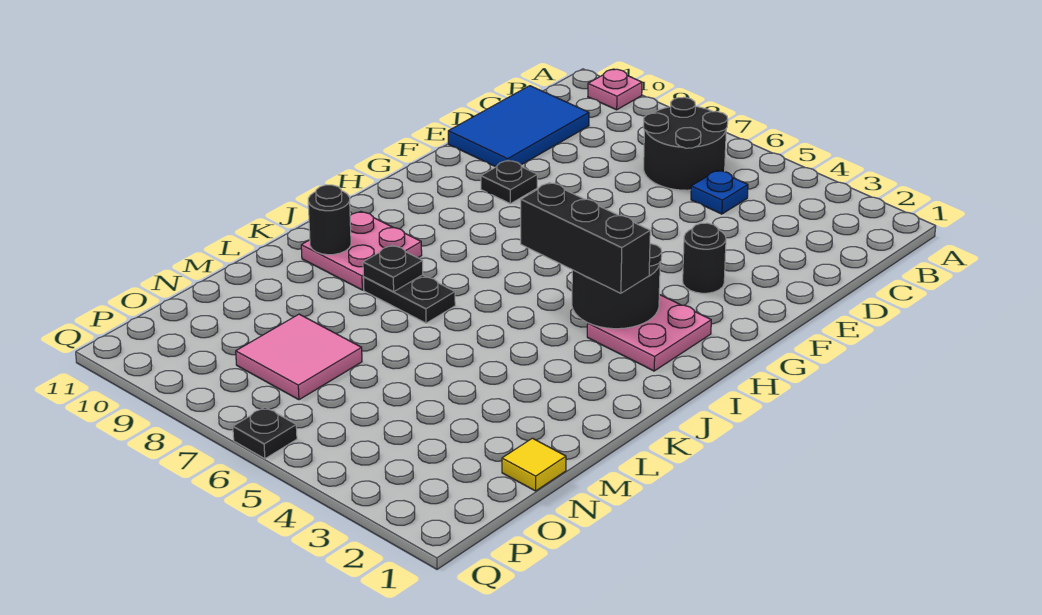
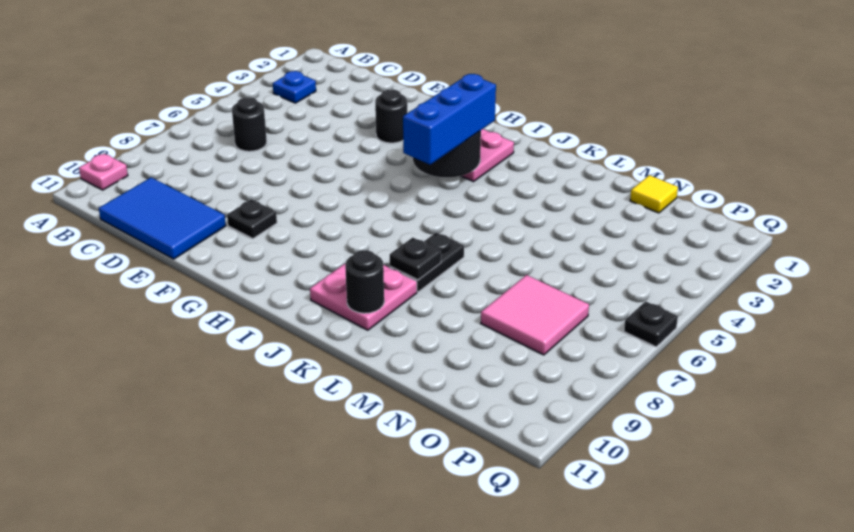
black 2x2 round brick [643,97,728,190] -> black 1x1 round brick [232,97,267,151]
blue 1x1 plate [691,171,748,214] -> blue 1x1 plate moved to [273,71,316,103]
black 1x3 brick [521,183,650,293] -> blue 1x3 brick [403,74,496,165]

